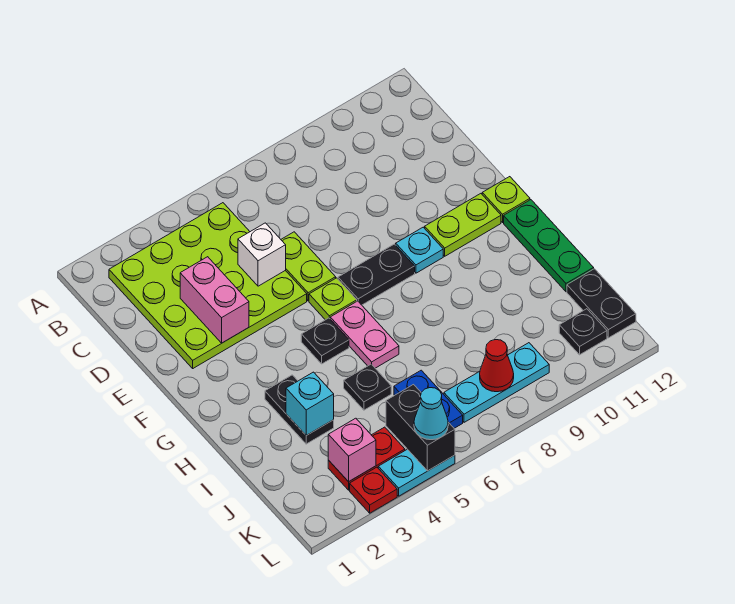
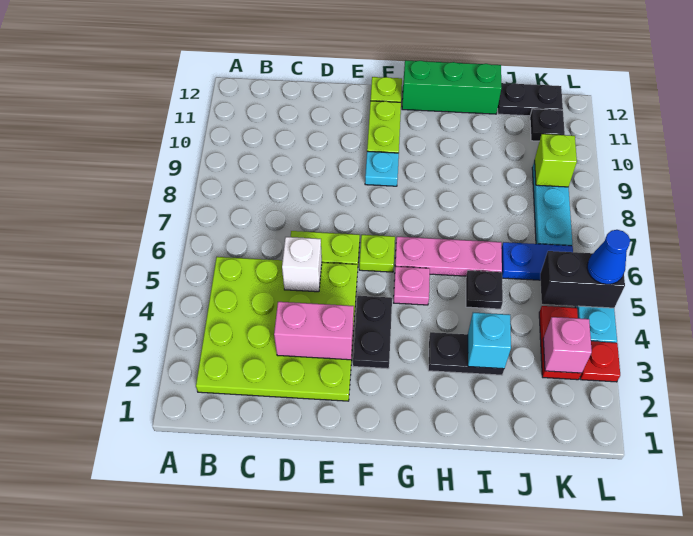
black 1x2 plate [338,244,415,305] -> black 1x2 plate moved to [353,296,392,369]
black 1x1 plate [301,318,349,364] -> pink 1x1 plate [394,266,430,305]
pink 1x2 plate [330,301,399,368] -> pink 1x3 plate [395,237,502,276]
green 1x3 plate [504,200,594,292] -> green 1x3 brick [402,60,502,114]
red 1x1 cone [480,340,514,392] -> none
none -> lime 1x1 brick [535,134,577,187]
cyan 1x1 cone [414,388,448,440] -> blue 1x1 cone [587,230,630,284]

